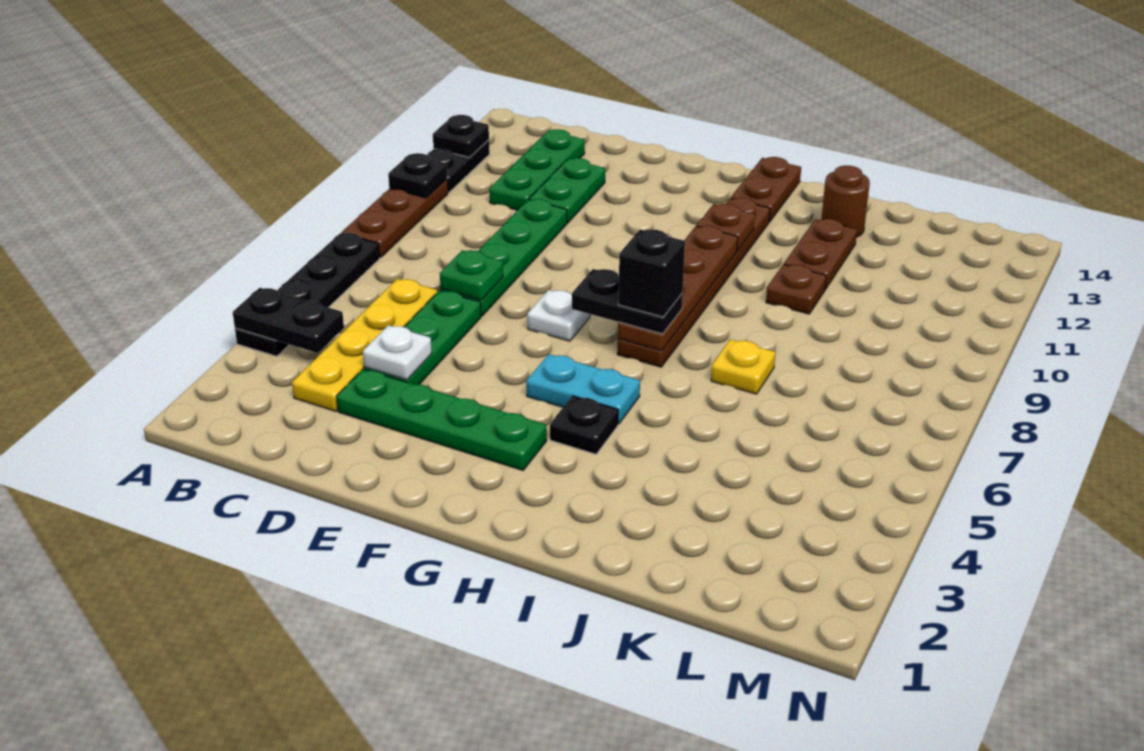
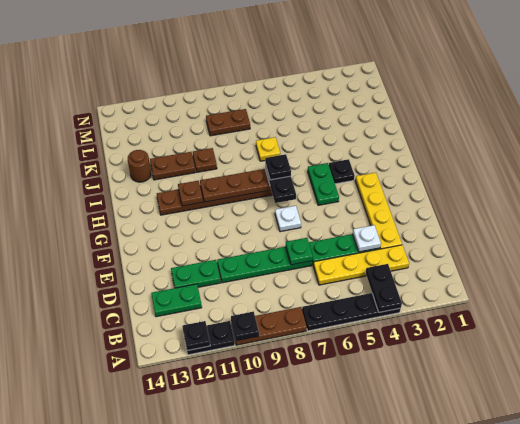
green 1x3 plate [489,130,585,210] -> green 1x2 plate [151,284,202,317]
green 1x4 plate [337,369,547,470] -> yellow 1x4 plate [355,173,402,249]
cyan 1x2 plate [526,354,640,424] -> green 1x2 plate [308,163,339,205]
black 1x1 brick [618,230,685,317] -> black 1x1 plate [265,154,291,180]
brown 1x2 plate [731,157,801,222] -> brown 1x2 plate moved to [206,109,250,136]

